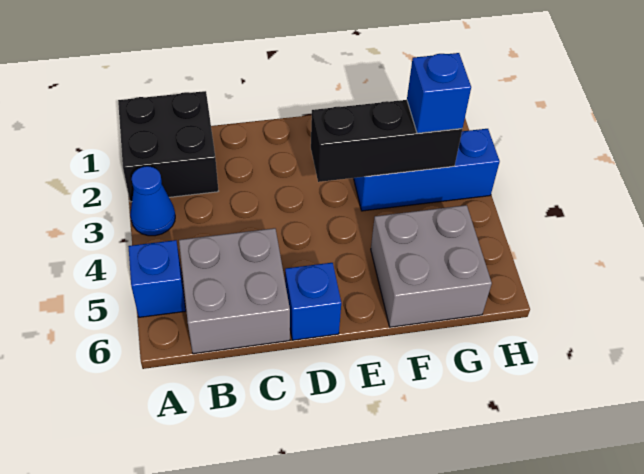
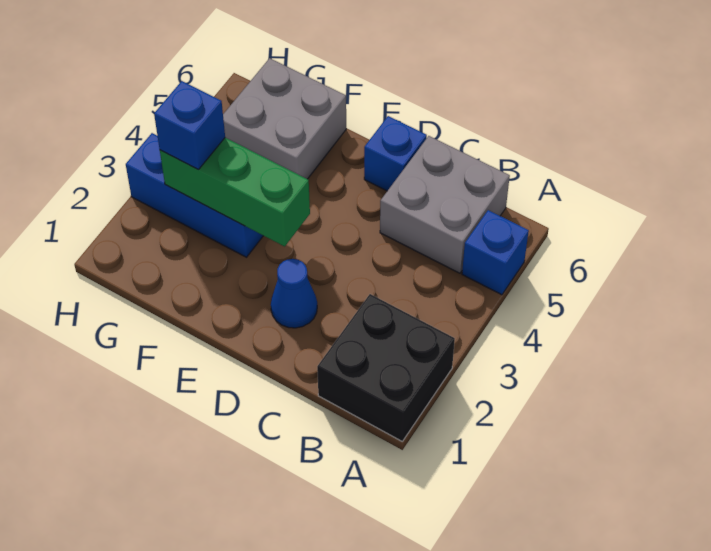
blue 1x1 cone [130,166,175,236] -> blue 1x1 cone moved to [271,259,317,328]
black 1x3 brick [311,100,462,182] -> green 1x3 brick [160,138,310,246]

